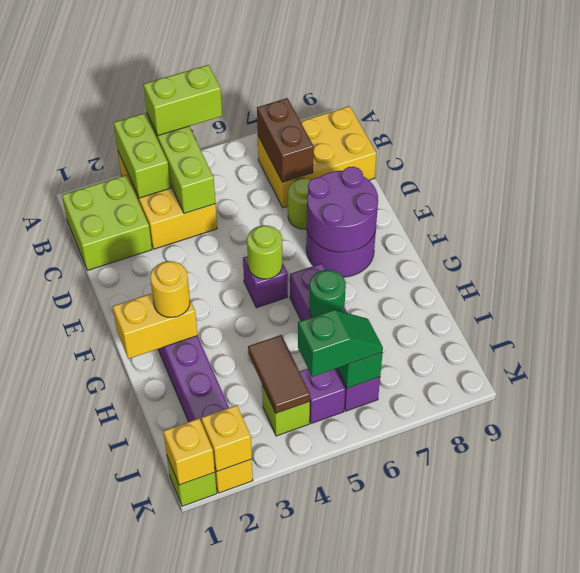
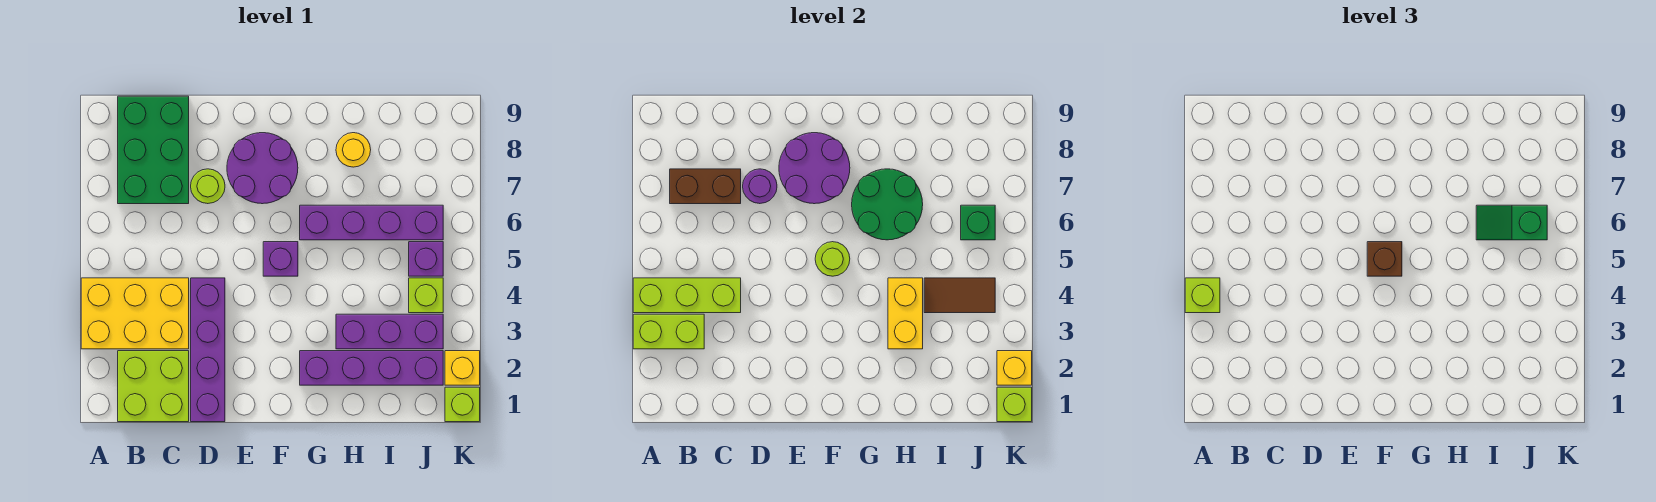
lime 1x2 brick [143,65,222,136] -> lime 1x1 brick [1185,278,1220,313]
yellow 2x3 brick [258,106,376,208] -> green 2x3 brick [118,96,189,204]
none -> purple 1x4 brick [191,278,225,422]
none -> purple 1x1 round brick [743,169,777,204]
none -> brown 1x1 brick [1367,242,1402,276]
yellow 1x2 brick [113,293,198,359] -> yellow 1x2 brick moved to [888,278,923,349]
yellow 1x1 round brick [150,261,190,317] -> yellow 1x1 round brick moved to [336,133,371,167]
none -> purple 1x3 brick [336,314,443,349]
green 1x1 round brick [309,270,346,317] -> green 2x2 round brick [852,169,923,240]
green 1x2 slope [298,310,383,377] -> green 1x2 slope turned to [1476,205,1547,240]
yellow 1x1 brick [163,419,215,485] -> lime 1x1 brick [997,387,1032,422]

